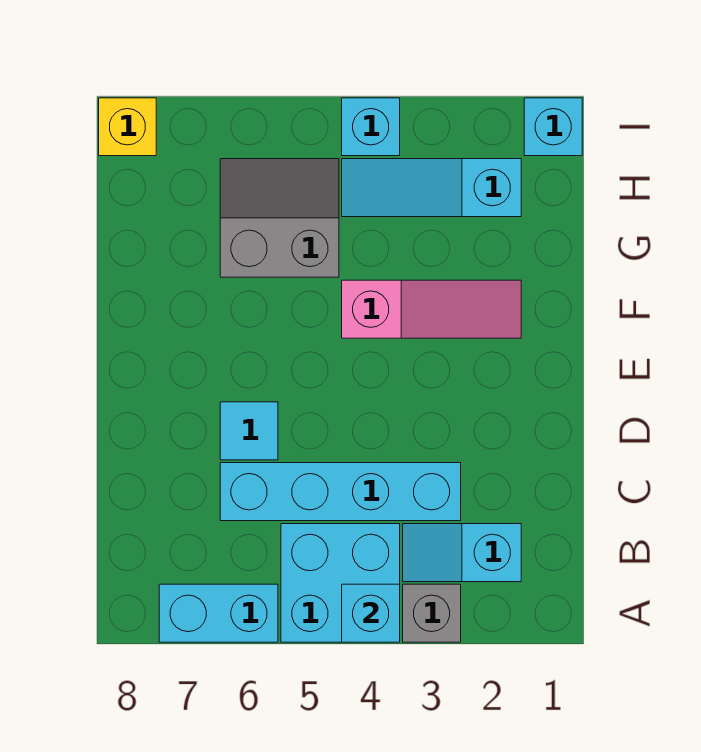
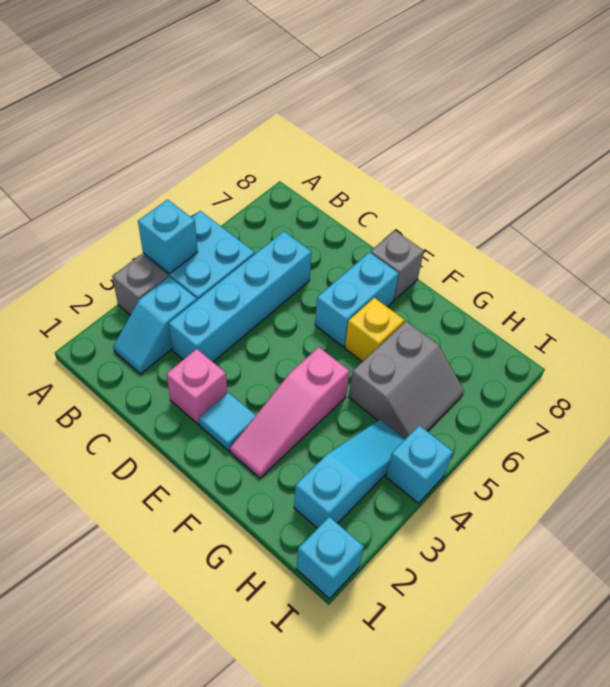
cyan 1x2 brick [159,584,278,642] -> cyan 1x2 brick moved to [315,252,399,347]
cyan 1x2 slope [403,524,521,582] -> cyan 1x2 slope turned to [113,277,197,374]
none -> pink 1x1 brick [166,349,227,424]
cyan 1x1 tile [220,402,278,460] -> cyan 1x1 tile moved to [199,392,256,451]
none -> grey 1x1 brick [370,231,424,300]
yellow 1x1 brick [99,98,156,156] -> yellow 1x1 brick moved to [345,298,404,362]

